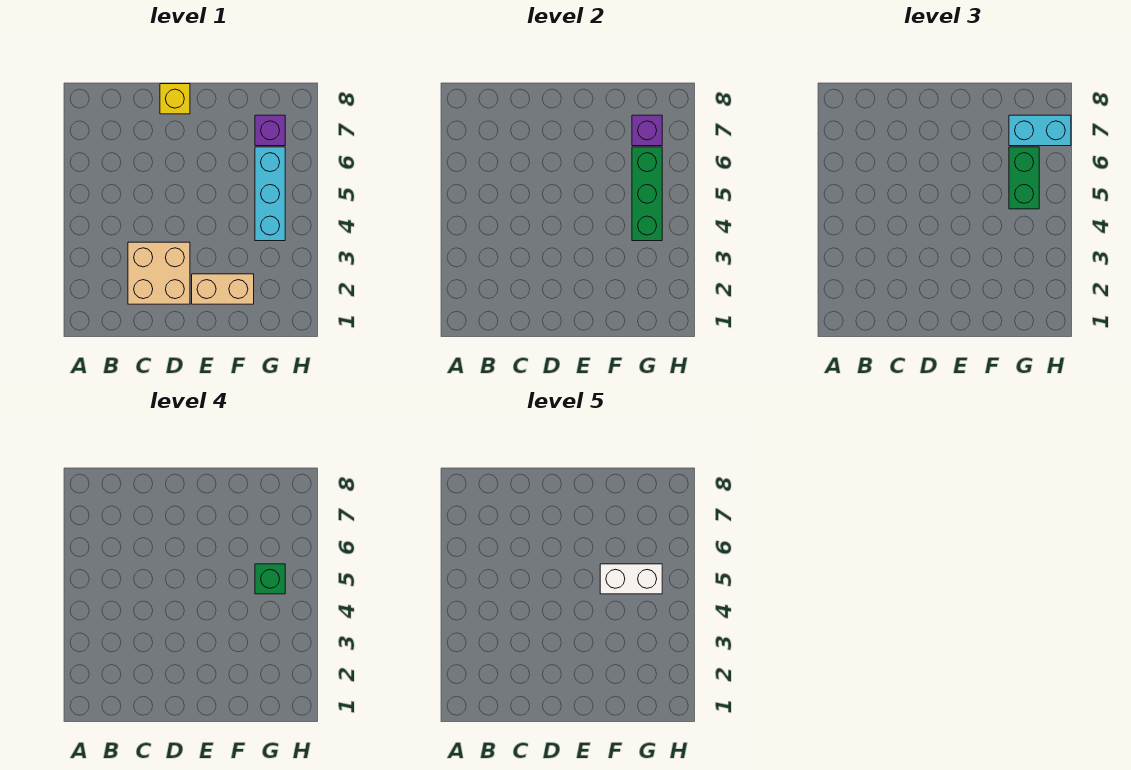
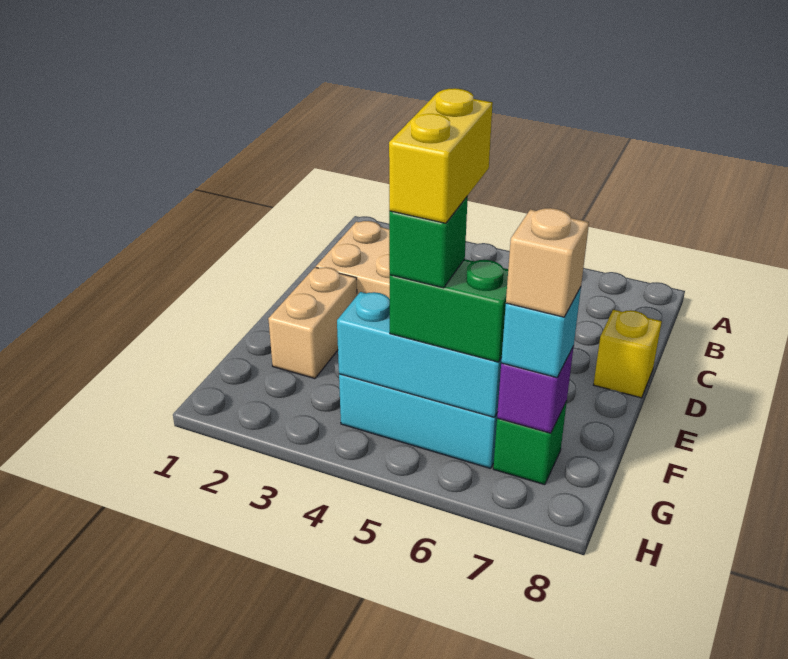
white 1x2 brick [600,564,662,594] -> yellow 1x2 brick [389,88,493,223]
green 1x3 brick [632,147,662,241] -> cyan 1x3 brick [337,292,502,417]
purple 1x1 brick [255,115,285,146] -> green 1x1 brick [493,401,567,485]
cyan 1x2 brick [1009,115,1071,146] -> cyan 1x1 brick [501,287,581,378]
none -> tan 1x1 brick [506,208,589,317]

